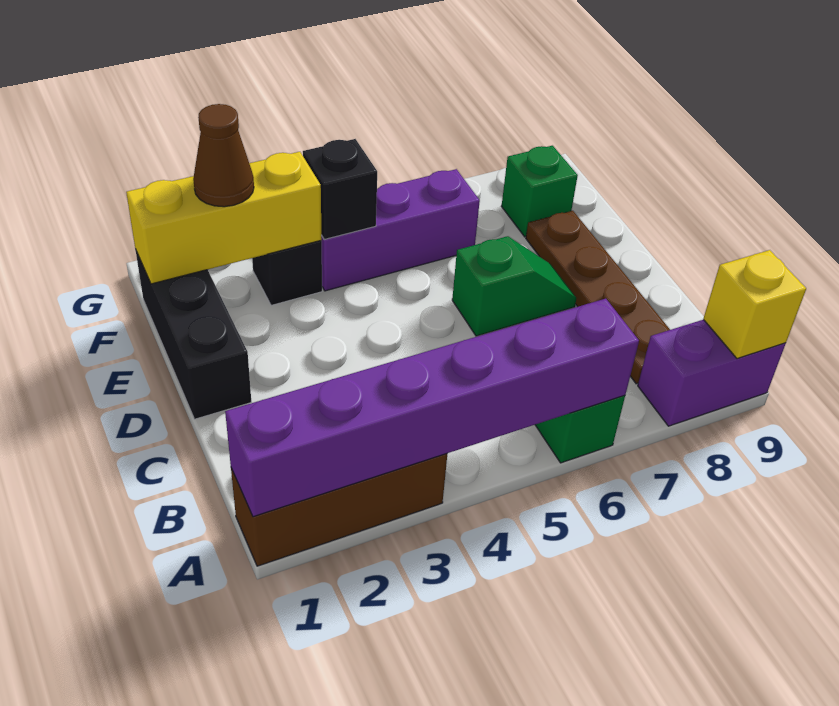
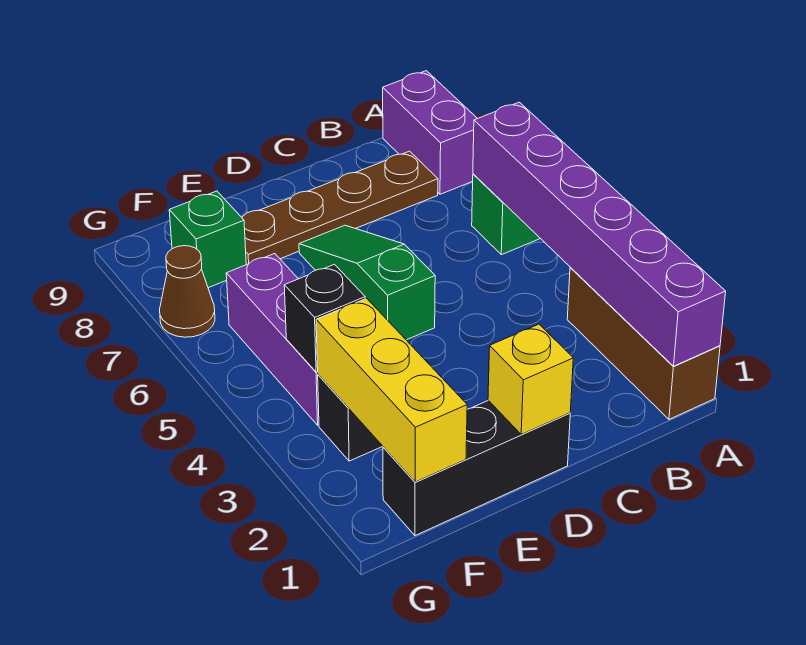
yellow 1x1 brick [703,250,806,359] -> yellow 1x1 brick moved to [488,324,573,434]
green 1x2 slope [452,236,576,336] -> green 1x3 slope [299,225,435,340]
brown 1x1 cone [193,104,254,207] -> brown 1x1 cone moved to [160,246,215,337]

